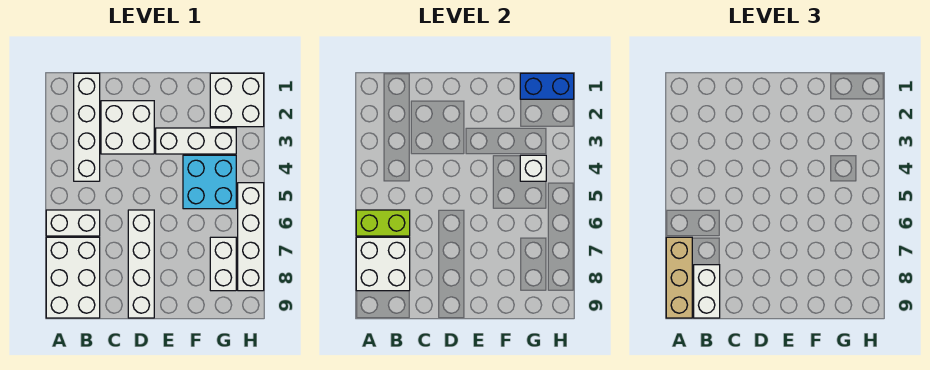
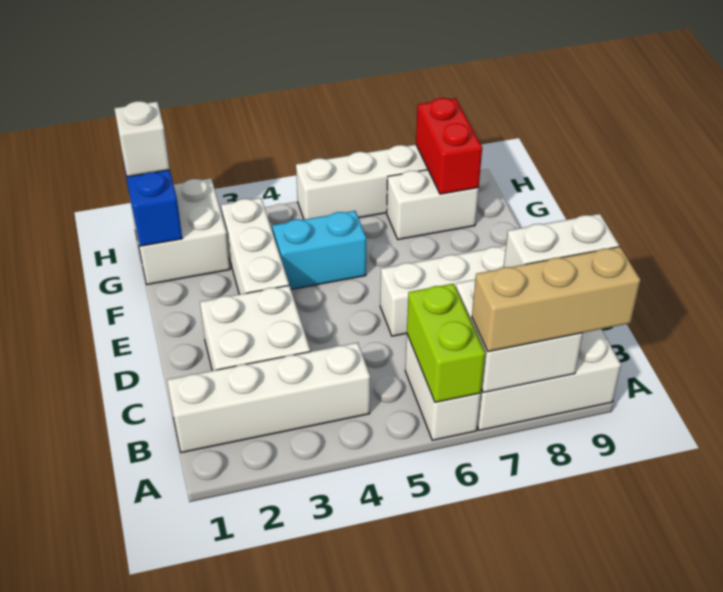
cyan 2x2 brick [183,155,236,209] -> cyan 1x2 brick [272,211,366,289]
white 1x1 brick [520,155,546,181] -> white 1x1 brick moved to [114,101,170,177]
none -> red 1x2 brick [416,98,482,194]

